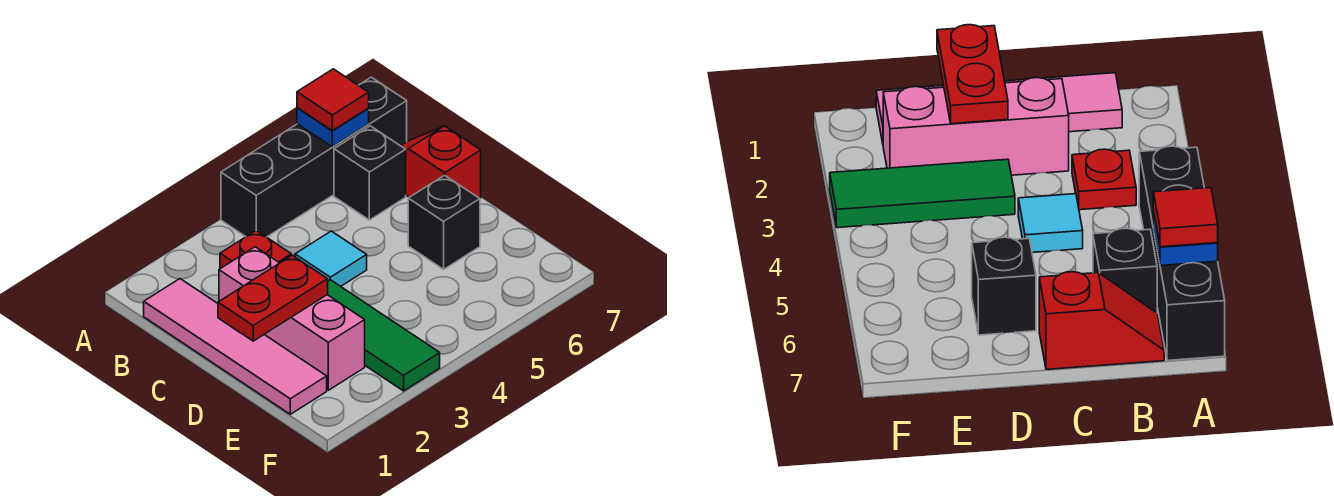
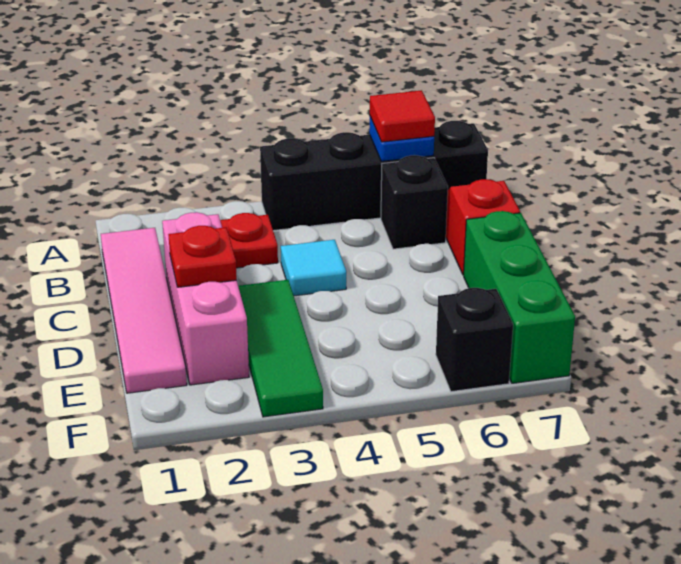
red 1x2 plate [218,255,328,341] -> red 1x1 plate [168,226,237,287]
black 1x1 brick [408,175,480,269] -> black 1x1 brick moved to [436,288,513,392]
none -> green 1x3 brick [464,211,575,383]

